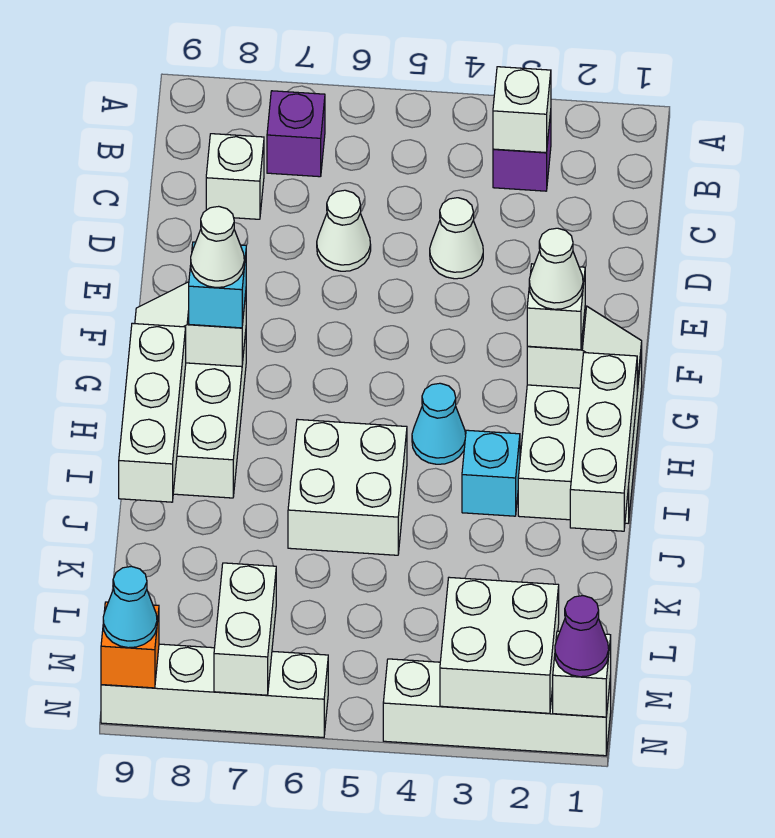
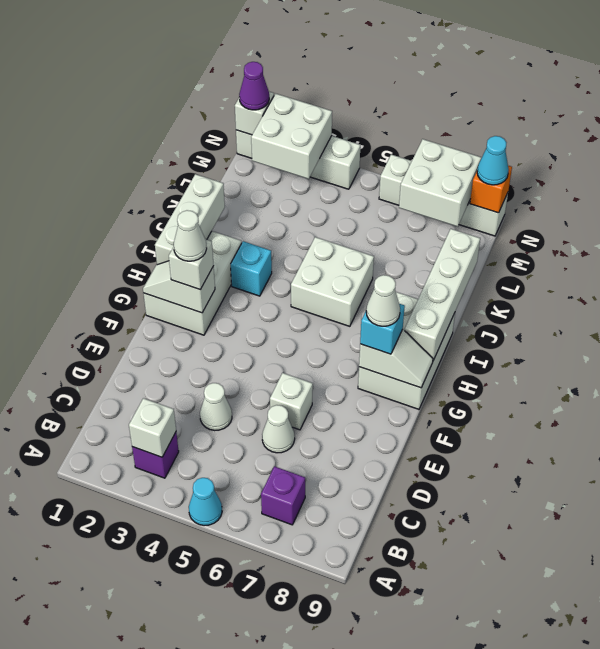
white 1x1 brick [206,134,264,219] -> white 1x1 brick moved to [270,373,313,430]
cyan 1x1 cone [412,383,466,464] -> cyan 1x1 cone moved to [189,478,222,526]
white 1x3 brick [119,323,186,502] -> white 1x4 brick [405,229,480,360]
white 1x2 brick [214,563,276,695] -> white 2x2 brick [399,139,481,227]

